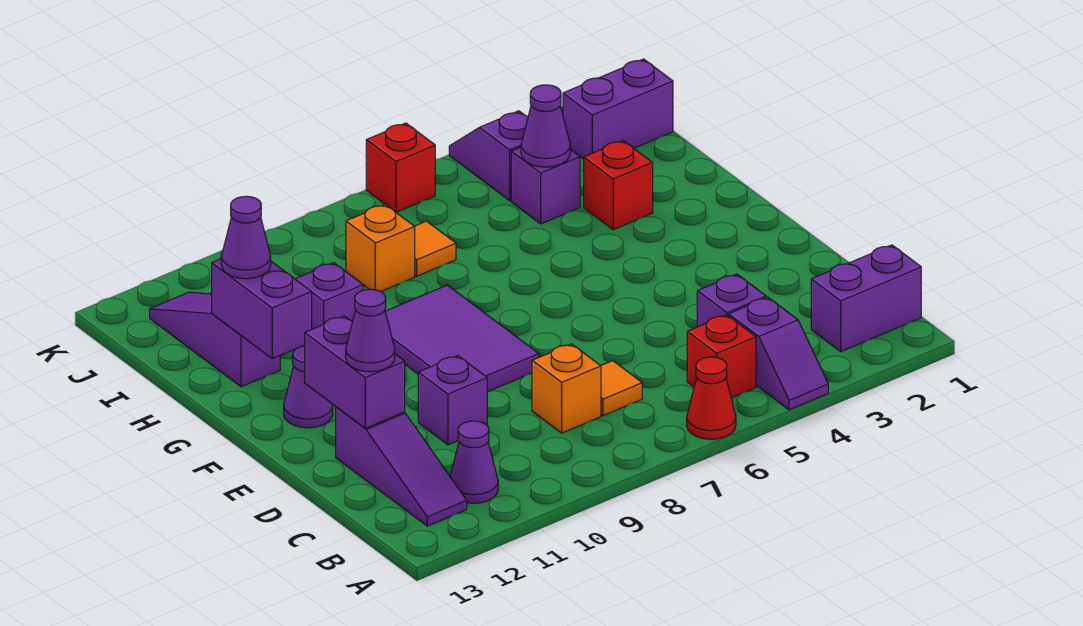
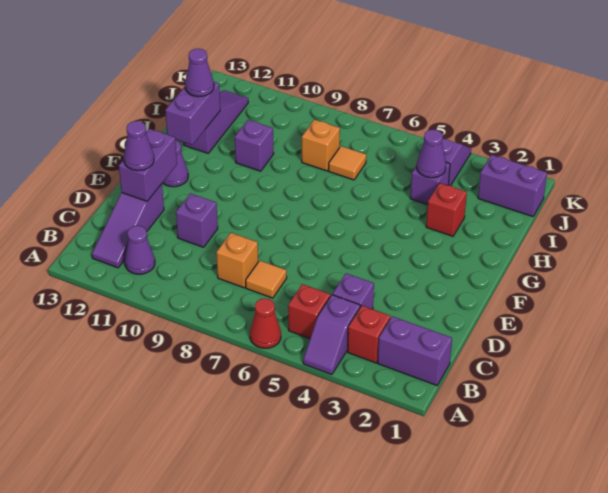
purple 2x3 tile [385,285,539,392] -> none
red 1x1 brick [366,123,435,212] -> red 1x1 brick moved to [348,306,391,363]

